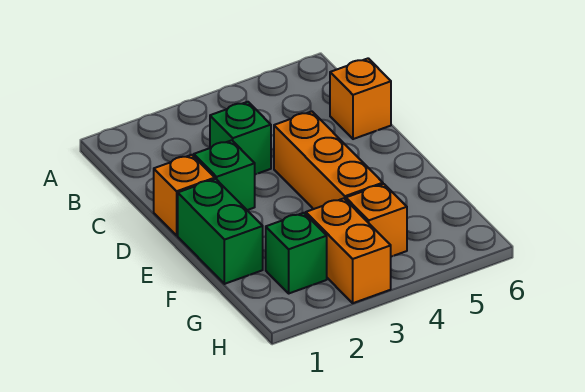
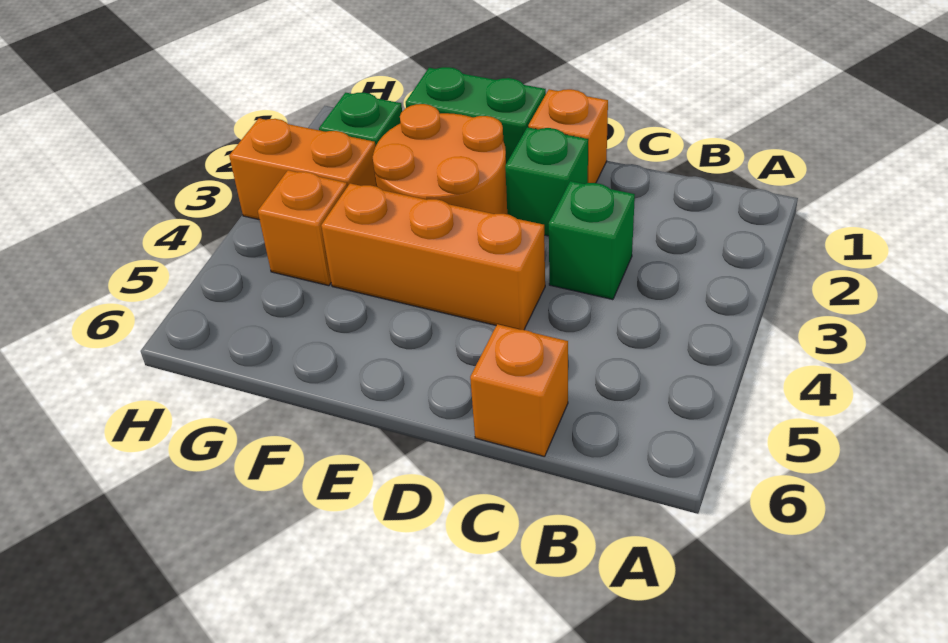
none -> orange 2x2 round brick [373,104,507,214]

